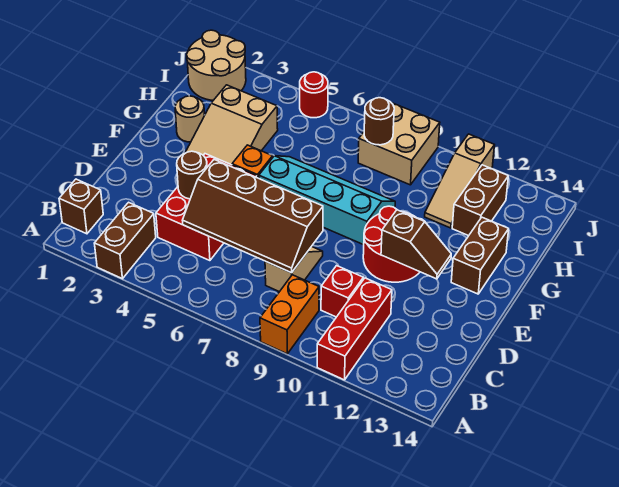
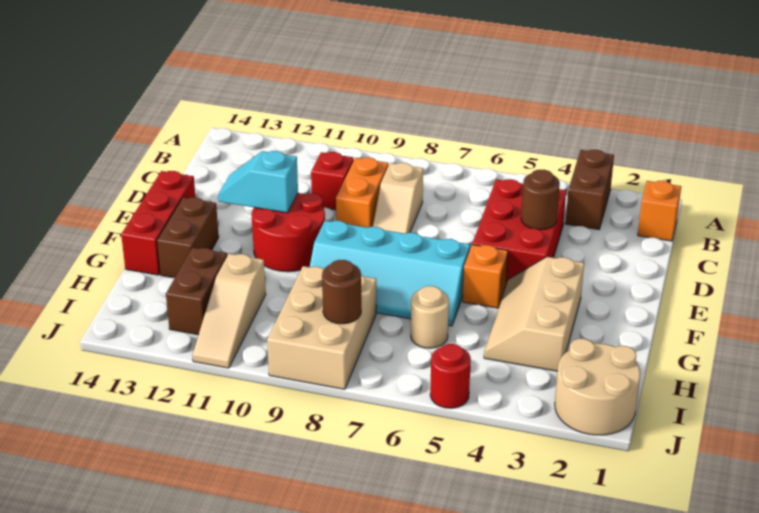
orange 1x2 brick [260,275,319,354] -> orange 1x2 brick moved to [336,157,388,228]
red 1x3 brick [317,278,392,380] -> red 1x3 brick moved to [121,171,195,275]
brown 1x1 brick [59,179,103,234] -> orange 1x1 brick [638,181,681,241]
brown 2x4 slope [182,160,323,273] -> none
brown 1x2 slope [381,210,451,279] -> cyan 1x2 slope [218,151,298,213]
tan 2x3 slope [185,85,278,165] -> tan 2x3 slope turned to [484,257,584,371]
tan 1x1 round brick [175,96,205,142] -> tan 1x1 round brick moved to [411,286,449,348]
tan 1x3 slope [425,134,494,228] -> tan 1x3 slope turned to [192,254,266,368]
tan 2x2 brick [358,103,440,185] -> tan 2x3 brick [267,266,376,389]

